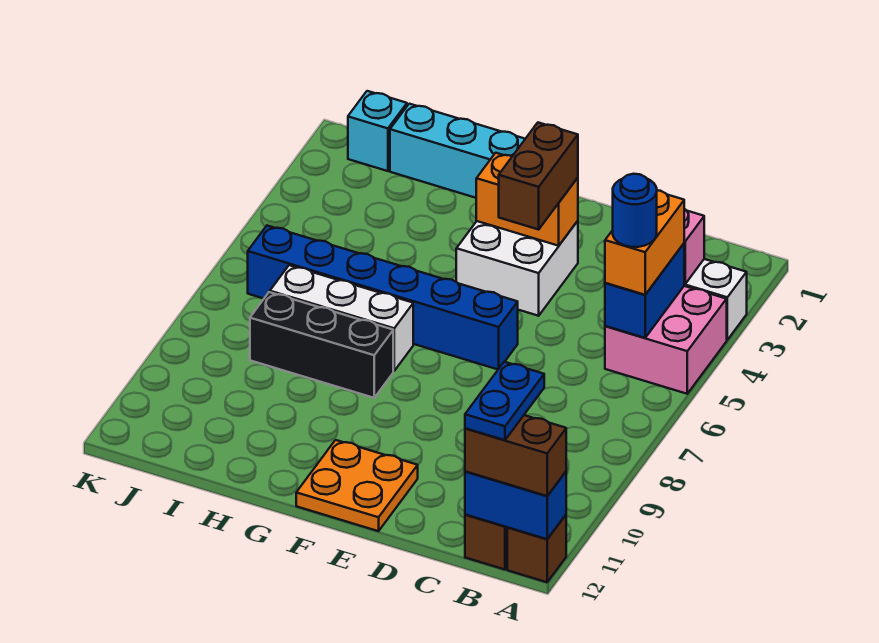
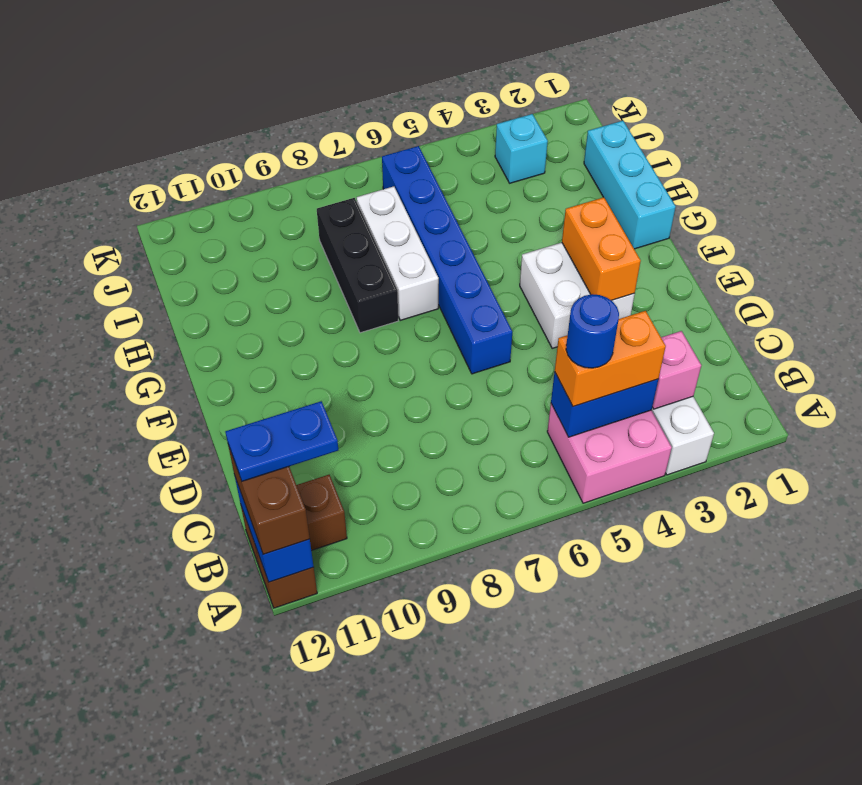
brown 1x2 brick [499,123,578,230] -> none
orange 2x2 plate [296,440,418,531] -> none
cyan 1x1 brick [348,91,407,171] -> cyan 1x1 brick moved to [495,114,548,183]

